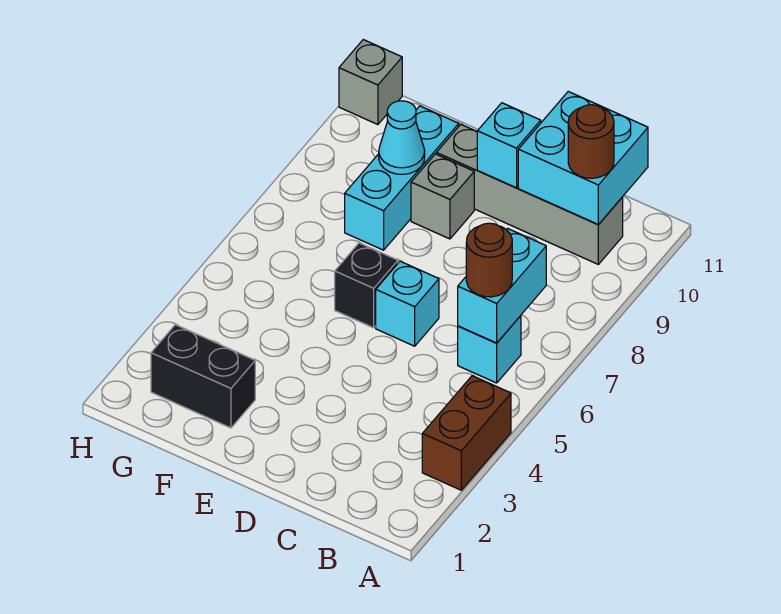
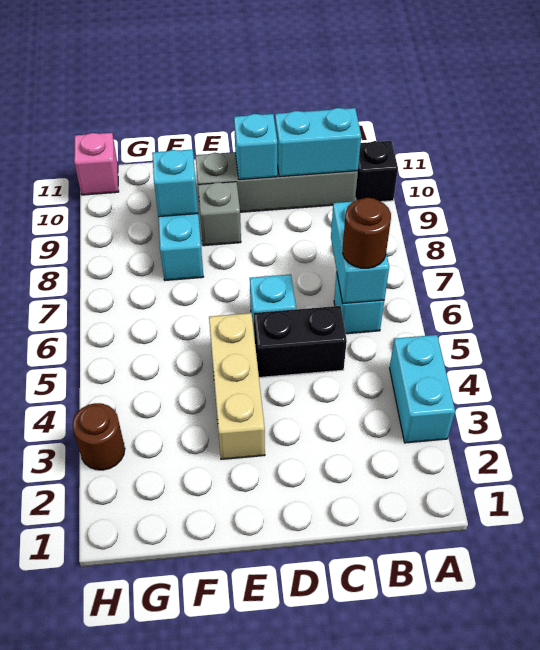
brown 1x2 brick [422,376,511,490] -> cyan 1x2 brick [390,335,455,443]
cyan 2x2 brick [518,92,648,225] -> cyan 1x2 brick [275,108,361,177]
brown 1x1 round brick [568,105,614,178] -> brown 1x1 round brick moved to [72,403,125,470]
none -> tan 1x3 brick [209,313,265,459]
black 1x1 brick [335,243,398,328] -> black 1x1 brick moved to [355,141,398,202]
black 1x2 brick [151,325,255,428] -> black 1x2 brick moved to [254,306,347,377]
cyan 1x1 cone [379,101,425,174] -> cyan 1x1 brick [152,149,198,217]
grey 1x1 brick [339,40,402,125] -> pink 1x1 brick [74,133,119,195]

